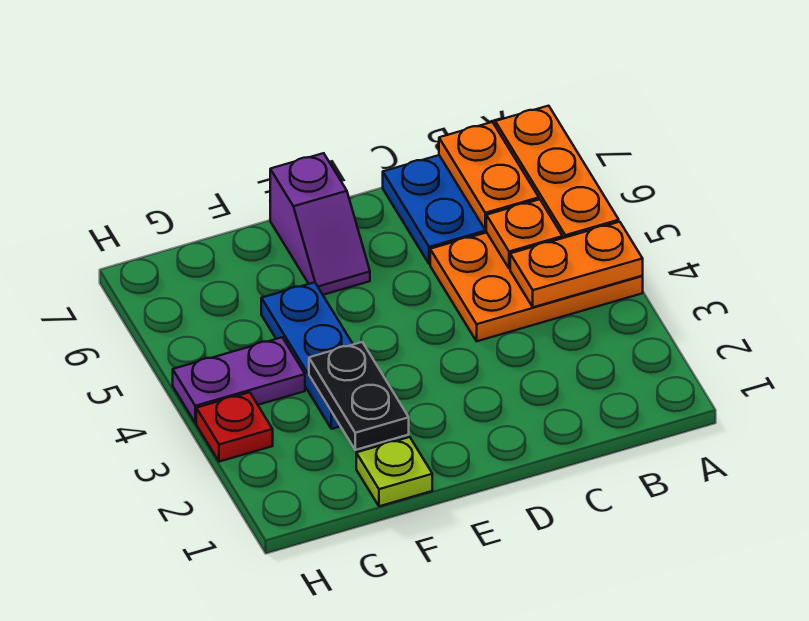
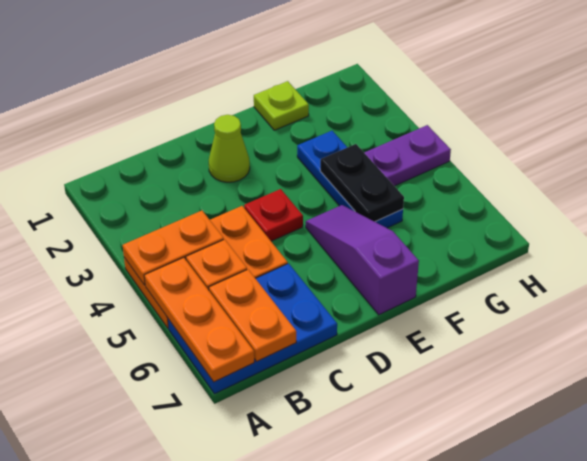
none -> lime 1x1 cone [209,115,250,182]
purple 1x2 slope [270,153,370,295] -> purple 1x3 slope [306,205,419,315]
black 1x2 plate [309,342,409,450] -> black 1x2 plate moved to [320,144,404,222]
red 1x1 plate [196,392,273,462] -> red 1x1 plate moved to [244,189,303,241]

